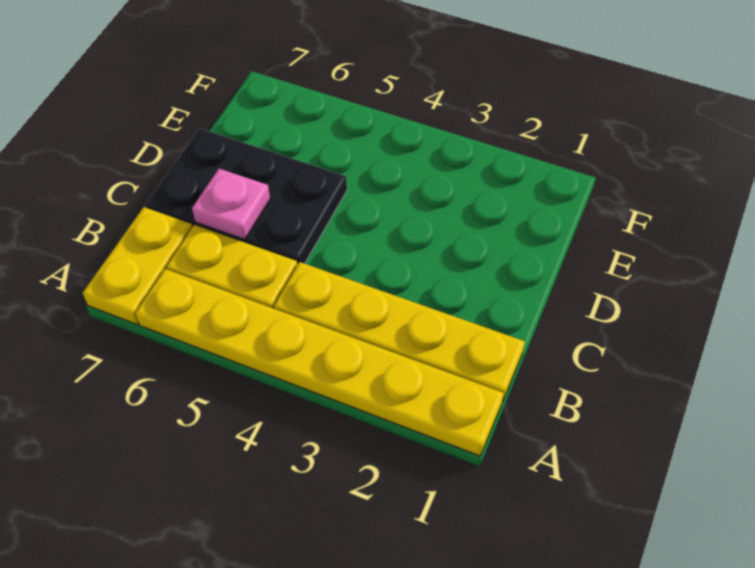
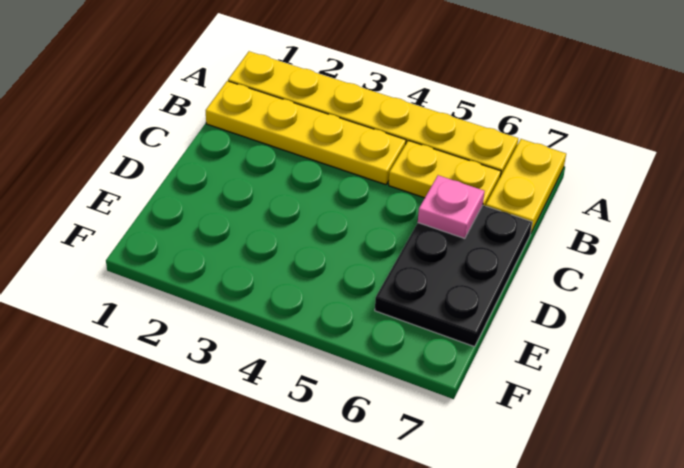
black 2x3 plate [145,129,347,265] -> black 2x3 plate turned to [375,205,532,347]

